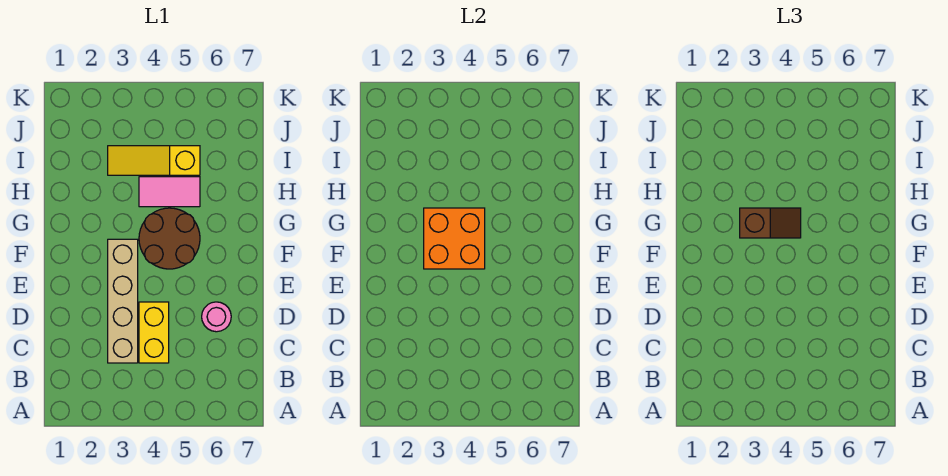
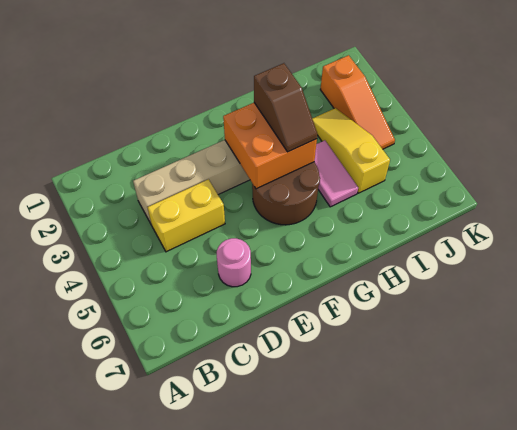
none -> orange 1x3 slope [320,55,395,149]

